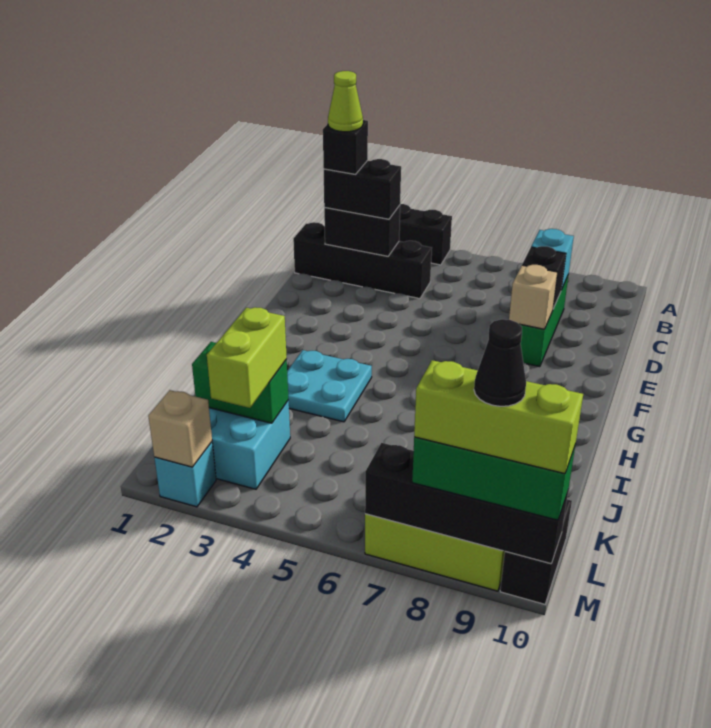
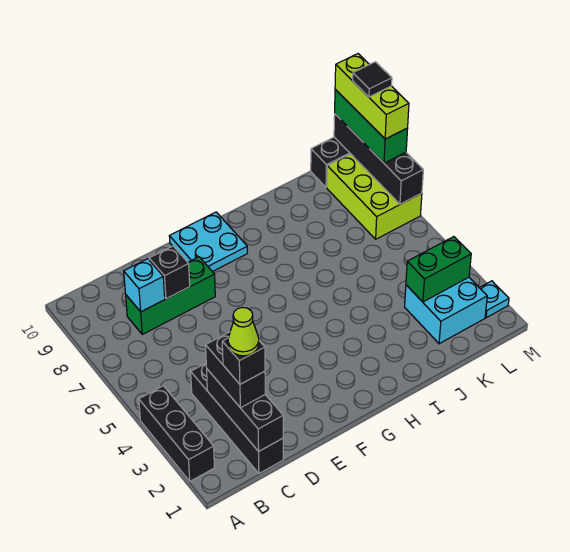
black 1x2 brick [324,205,400,256] -> black 1x3 brick [207,369,283,451]
tan 1x1 brick [509,265,558,329] -> none
cyan 2x2 plate [287,350,372,422] -> cyan 2x2 plate moved to [169,212,247,272]
green 1x2 brick [192,342,289,423] -> green 1x2 brick turned to [406,237,471,302]
lime 1x2 brick [207,307,287,408] -> none
cyan 1x1 brick [155,442,216,507] -> cyan 1x1 plate [480,281,509,318]
tan 1x1 brick [148,390,212,467] -> none
black 1x1 cone [474,319,526,406] -> black 1x1 tile [353,62,392,97]

